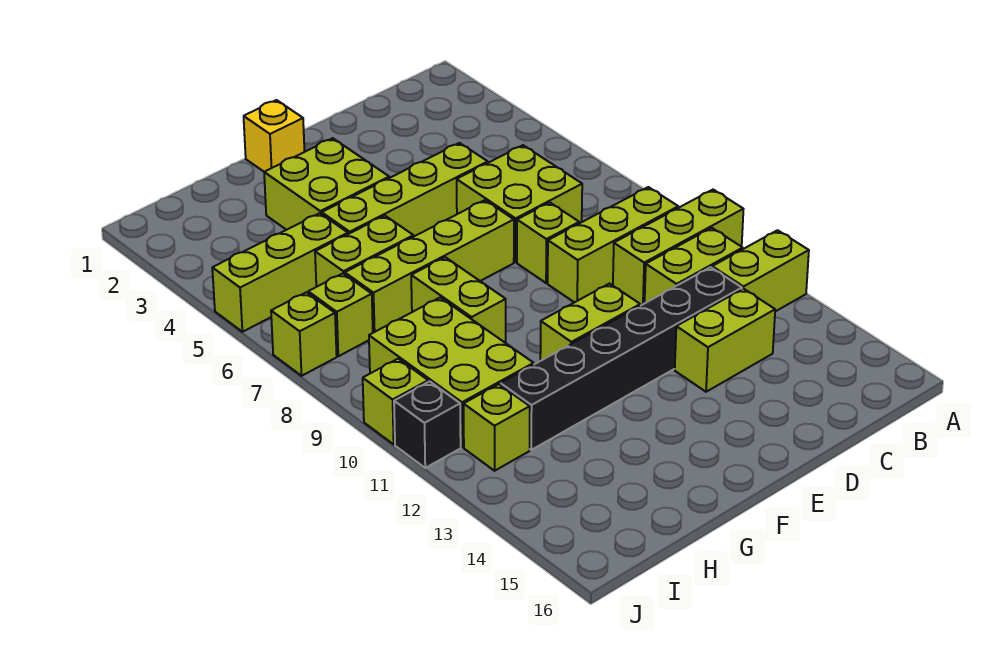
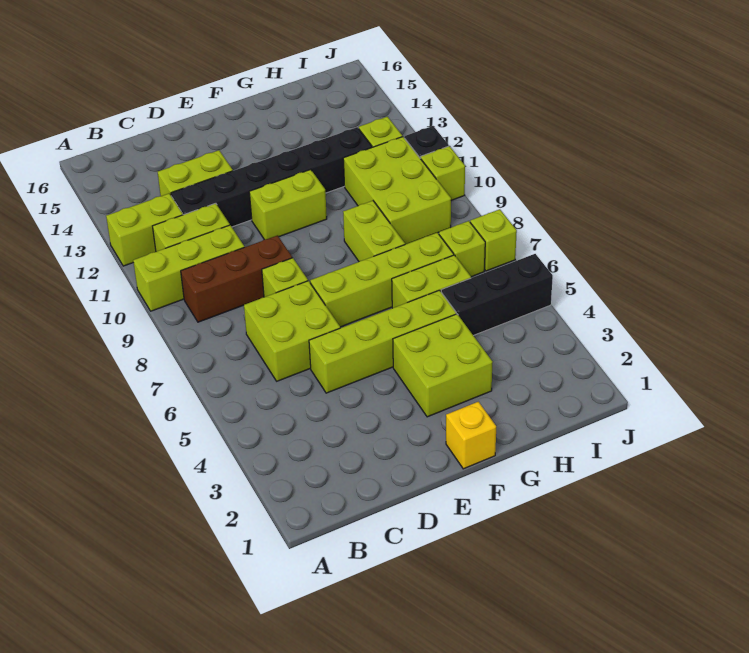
lime 1x3 brick [548,187,678,303] -> brown 1x3 brick [181,235,292,322]
lime 1x3 brick [212,213,348,332] -> black 1x3 brick [441,254,553,336]

